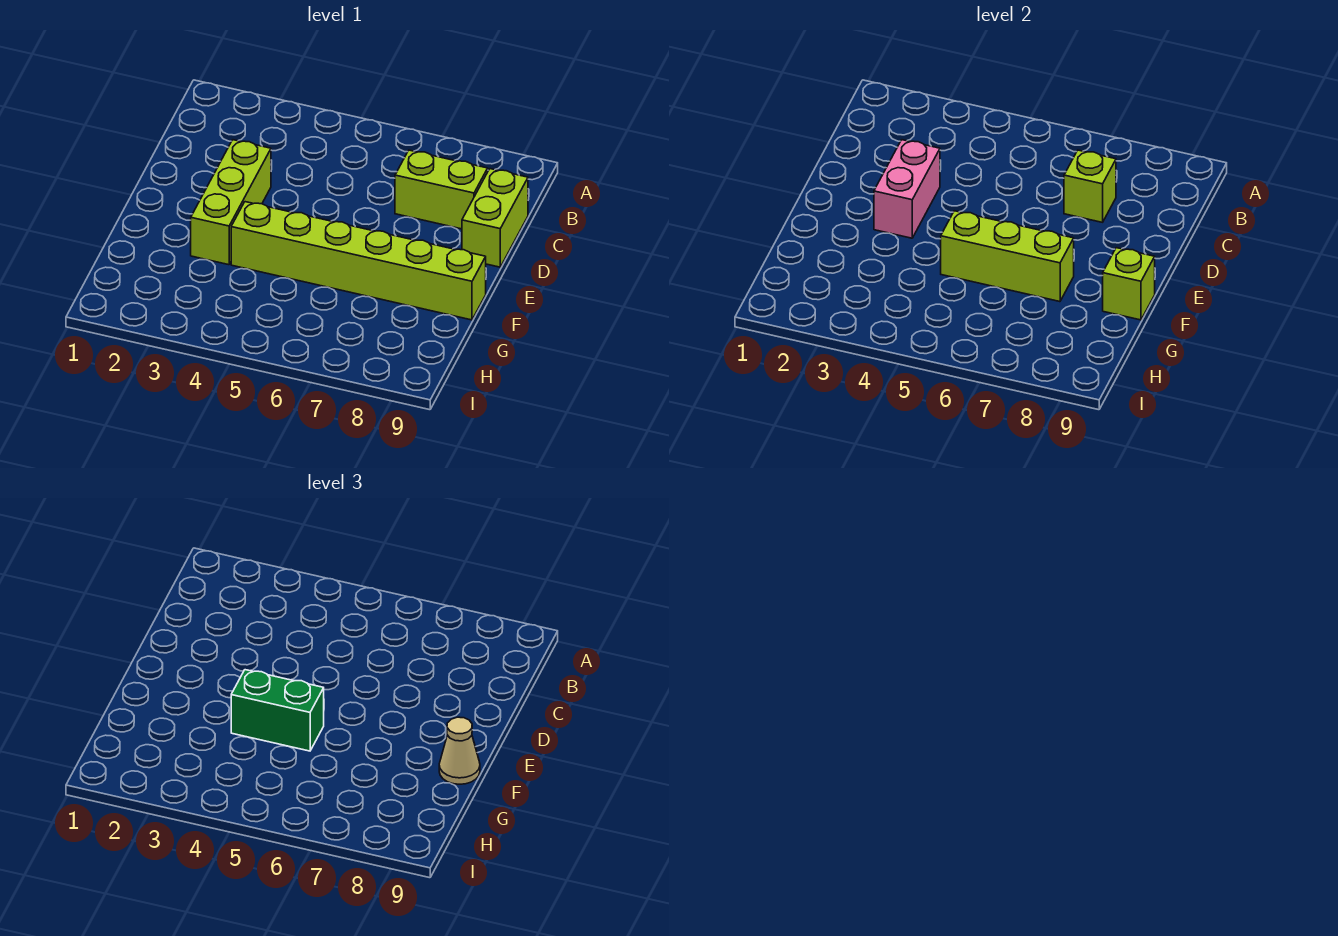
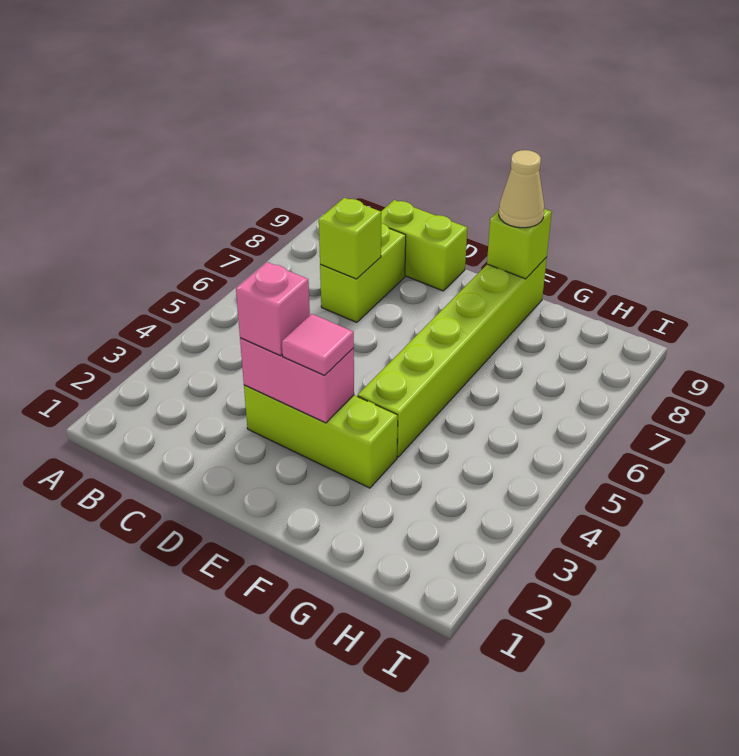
none -> pink 1x1 brick [236,262,310,356]
none -> pink 1x1 tile [282,314,354,375]
green 1x2 brick [231,670,324,751] -> none
lime 1x3 brick [941,211,1074,302] -> none

